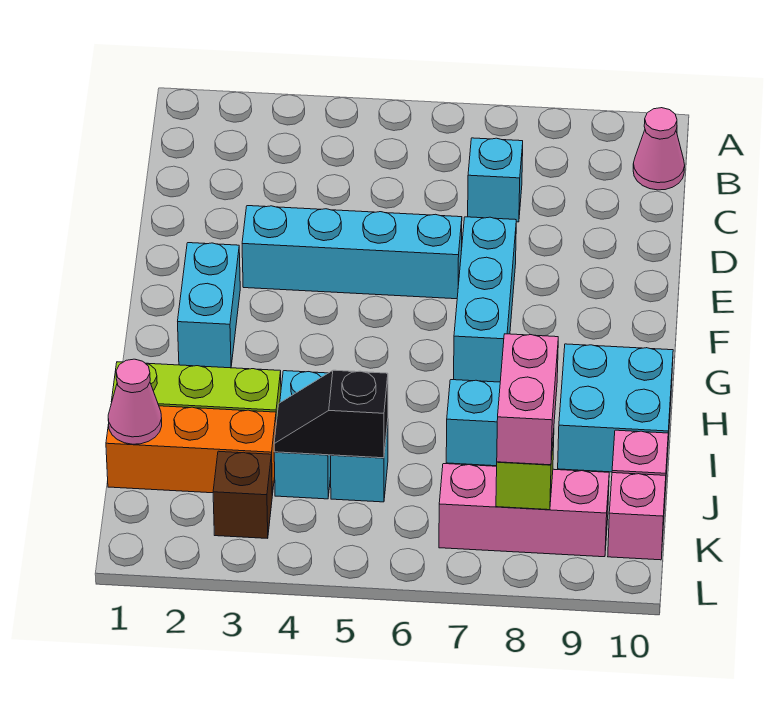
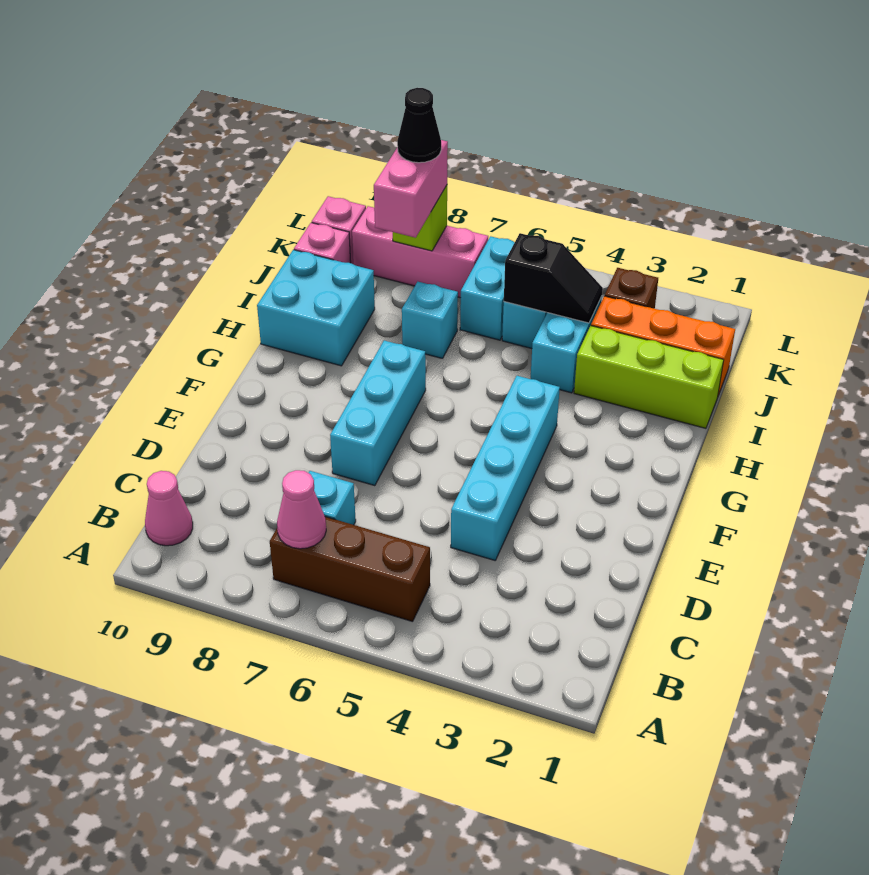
none -> brown 1x3 brick [270,517,430,622]
cyan 1x4 brick [242,206,462,299] -> cyan 1x4 brick turned to [451,376,560,560]
cyan 1x2 brick [178,243,240,368] -> cyan 1x2 brick moved to [460,236,515,340]
pink 1x1 cone [108,359,162,444] -> pink 1x1 cone moved to [277,470,326,549]
none -> black 1x1 cone [397,88,441,163]

